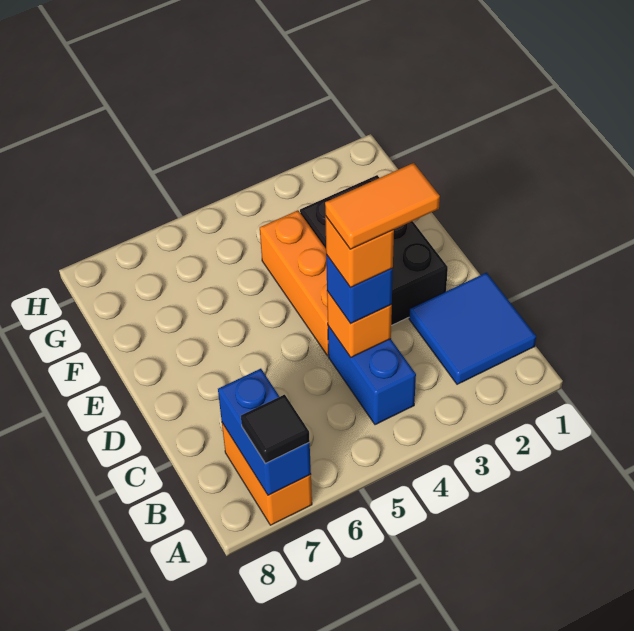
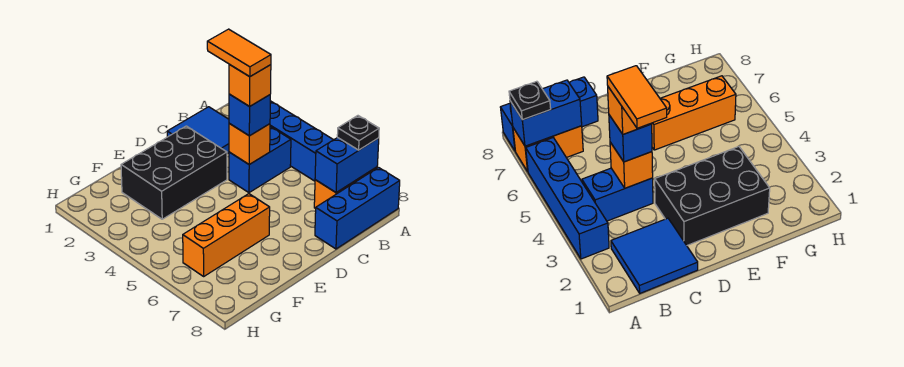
none -> blue 1x4 brick [270,101,333,181]
black 1x1 tile [241,395,310,464] -> black 1x1 plate [337,116,379,150]
none -> blue 1x3 brick [315,168,400,249]
orange 1x3 brick [260,210,328,356] -> orange 1x3 brick moved to [183,194,270,276]

